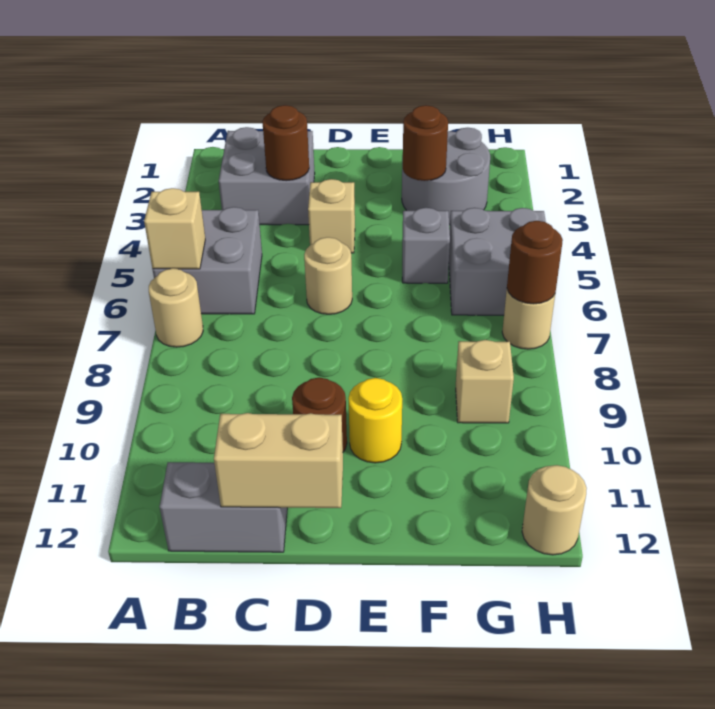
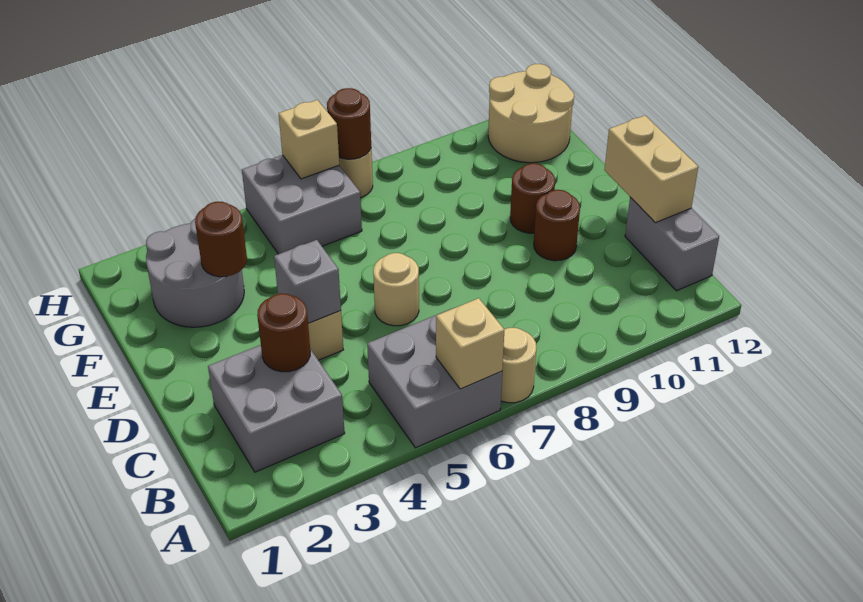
yellow 1x1 round brick [348,378,402,463] -> brown 1x1 round brick [510,163,555,233]
grey 1x1 brick [402,208,450,283] -> grey 1x1 brick moved to [274,240,341,323]
tan 1x1 brick [456,340,514,423] -> tan 1x1 brick moved to [279,100,339,179]
tan 1x1 round brick [522,465,587,555] -> tan 2x2 round brick [488,64,574,163]

